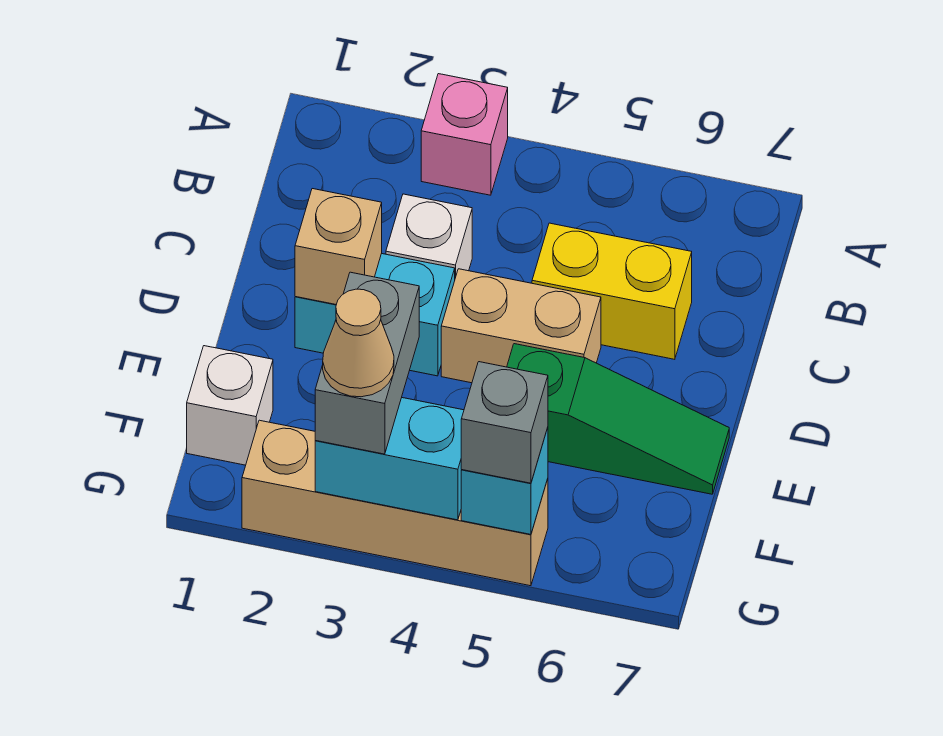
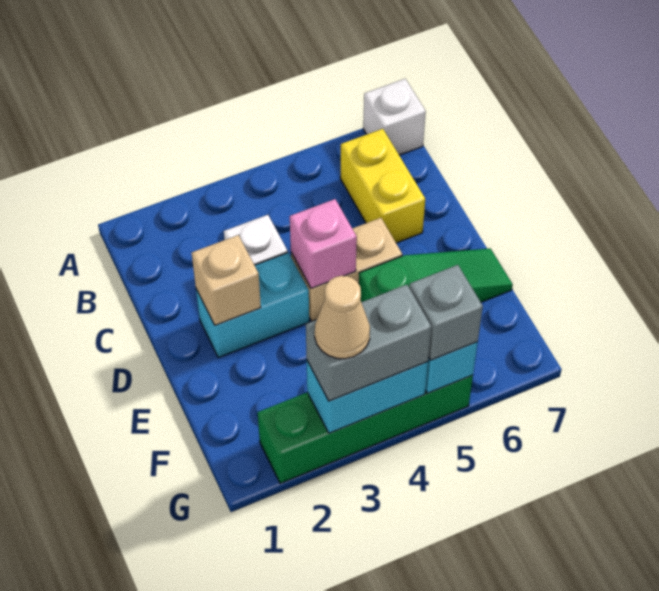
pink 1x1 brick [421,74,508,195] -> pink 1x1 brick moved to [290,199,357,288]
yellow 1x2 brick [532,223,692,359] -> yellow 1x2 brick turned to [340,129,425,243]
white 1x1 brick [187,346,273,465] -> white 1x1 brick moved to [363,79,426,155]
grey 1x2 brick [315,272,419,454] -> grey 1x2 brick turned to [306,285,431,401]
tan 1x4 brick [242,420,548,586] -> green 1x4 brick [258,375,473,483]

